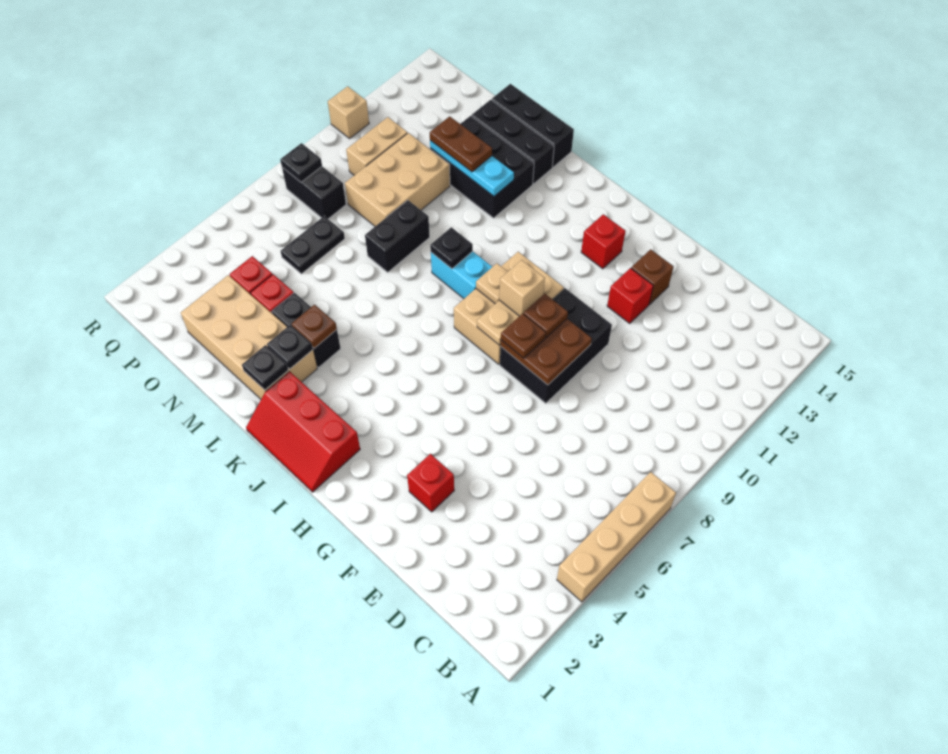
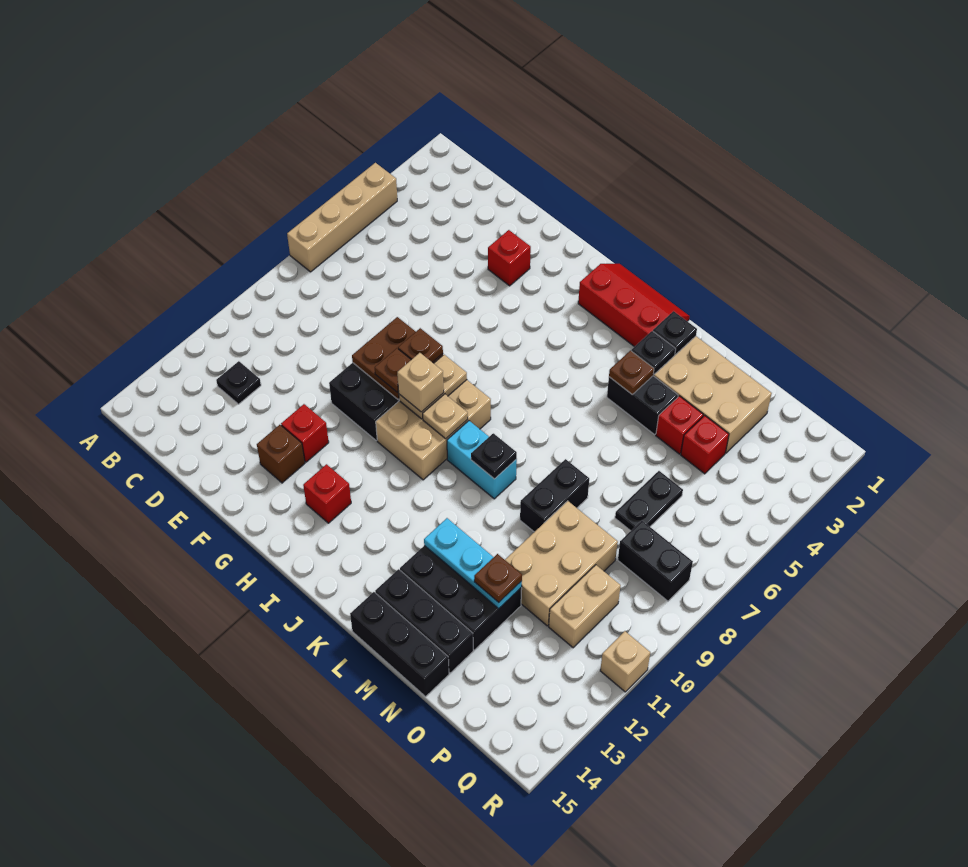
brown 1x2 plate [430,116,492,172] -> brown 1x1 plate [474,554,522,602]
black 1x1 plate [280,143,322,182] -> black 1x1 plate moved to [216,361,261,404]

